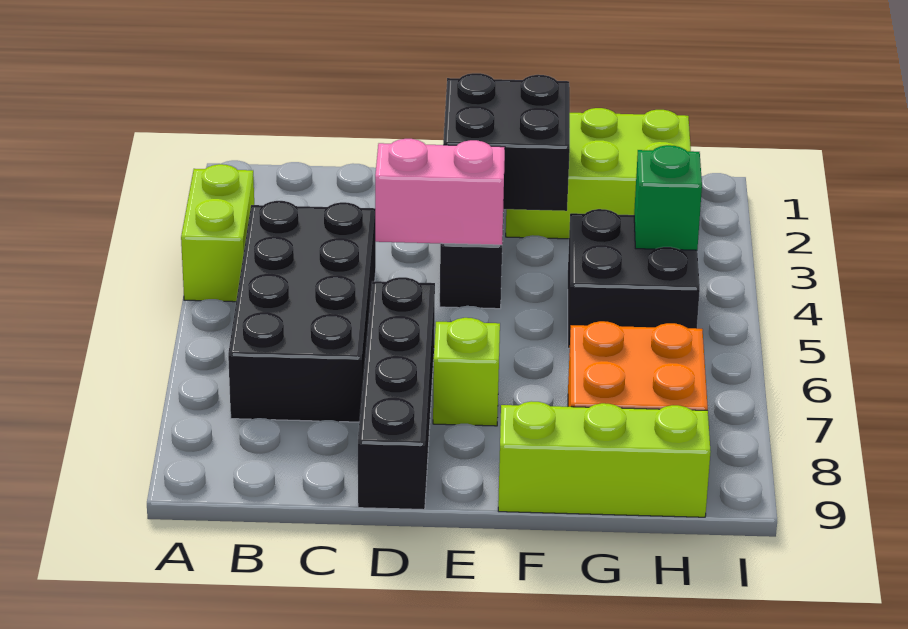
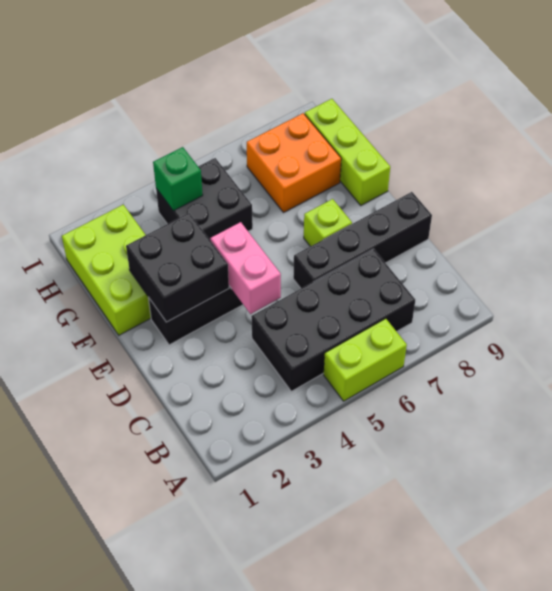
lime 1x2 brick [181,164,254,302] -> lime 1x2 brick moved to [324,319,407,401]

